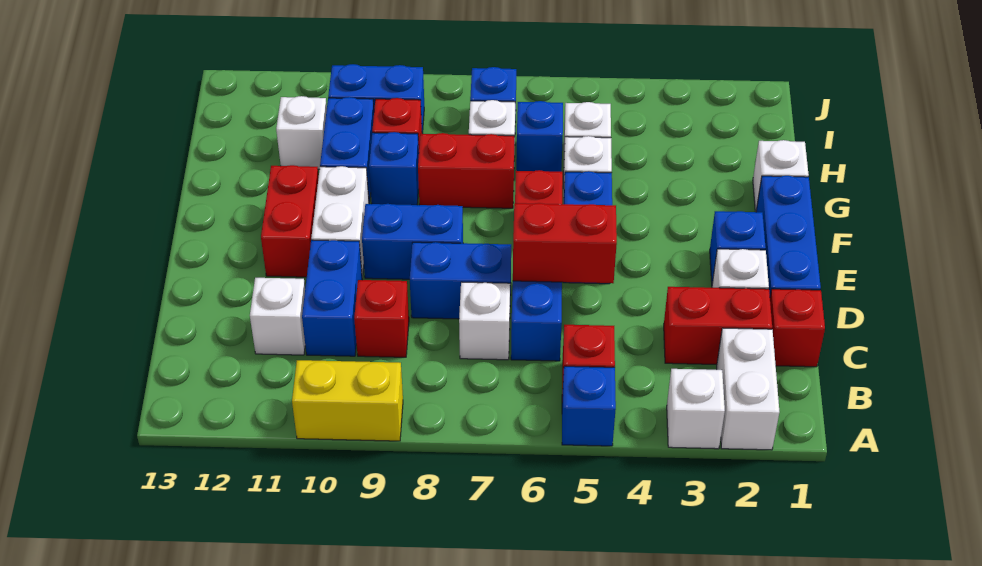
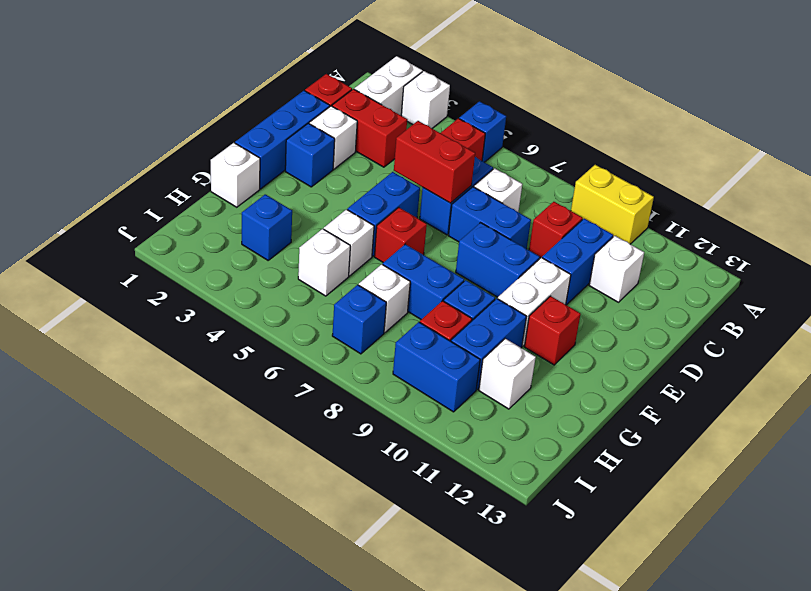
red 1x2 brick [261,165,319,277] -> red 1x1 brick [524,296,581,365]
red 1x2 brick [418,133,514,208] -> blue 1x2 brick [383,244,464,319]
blue 1x1 brick [516,101,563,172] -> blue 1x1 brick moved to [242,194,292,260]

